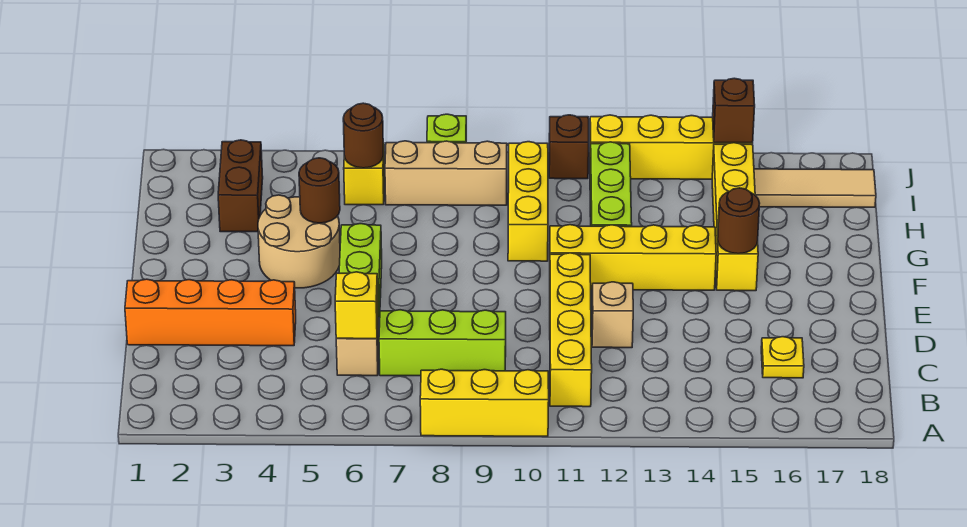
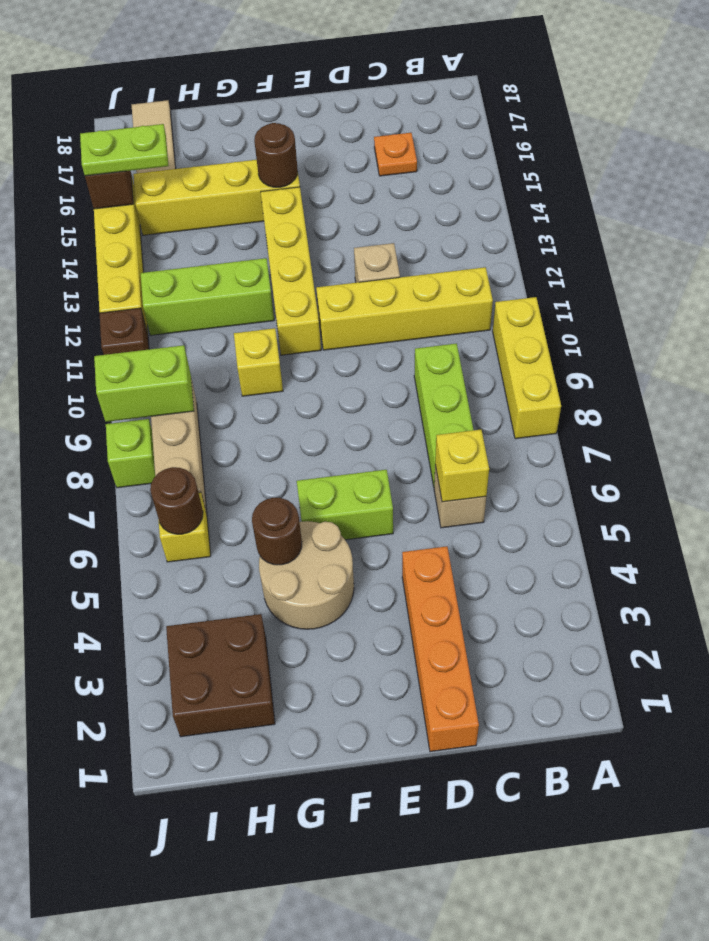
yellow 1x1 plate [761,337,804,378] -> orange 1x1 plate [374,133,417,176]
yellow 1x3 brick [508,142,548,261] -> yellow 1x1 brick [234,328,283,396]
brown 1x2 brick [218,140,263,232] -> brown 2x2 brick [166,614,275,737]
none -> lime 1x2 brick [94,345,194,422]
none -> lime 1x2 plate [80,124,169,176]

